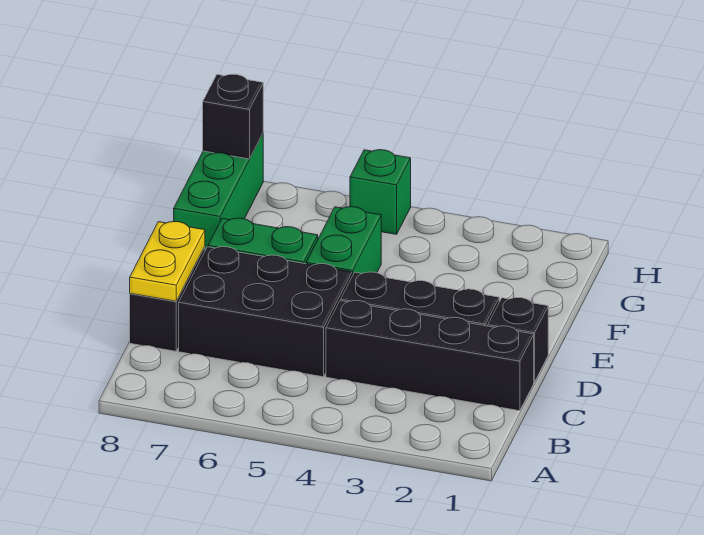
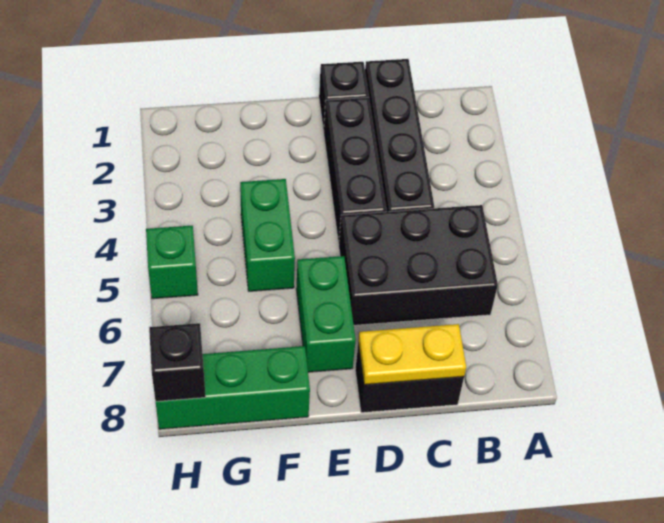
black 2x3 brick [179,247,352,377] -> black 2x3 brick turned to [339,205,498,325]
green 1x2 brick [306,207,381,276] -> green 1x2 brick turned to [240,179,295,291]

